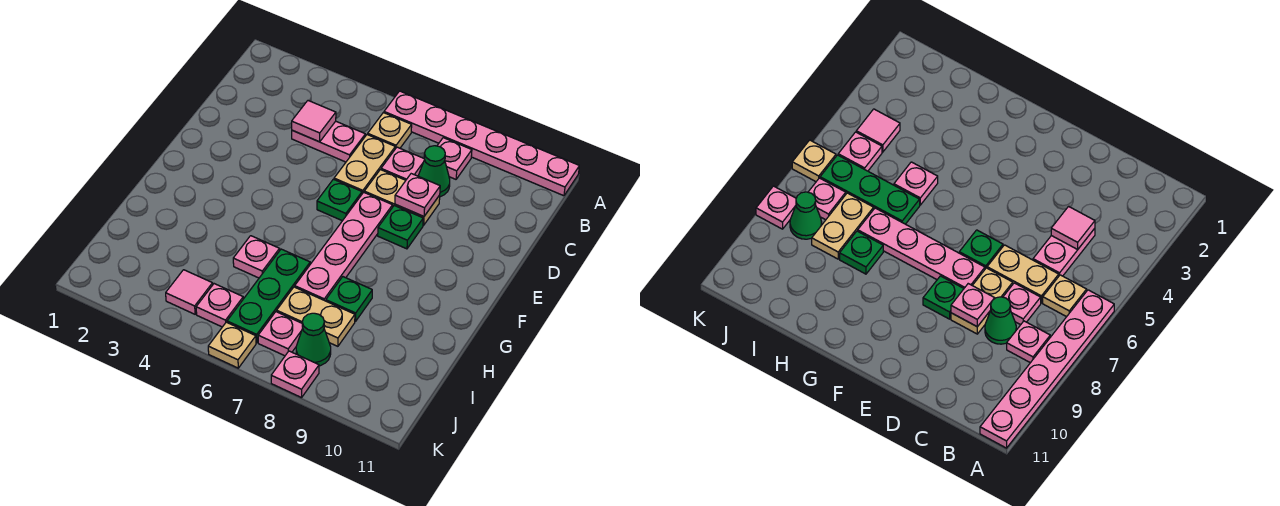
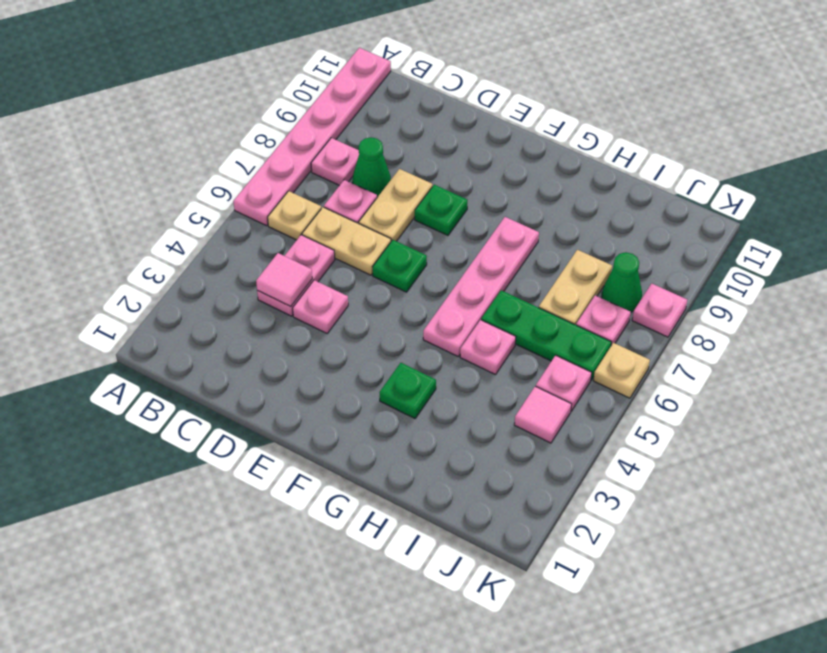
pink 1x1 plate [395,174,440,216] -> pink 1x1 plate moved to [293,280,348,333]
pink 1x4 plate [295,192,393,301] -> pink 1x4 plate turned to [423,217,539,356]
green 1x1 plate [326,277,372,321] -> green 1x1 plate moved to [380,363,436,418]

